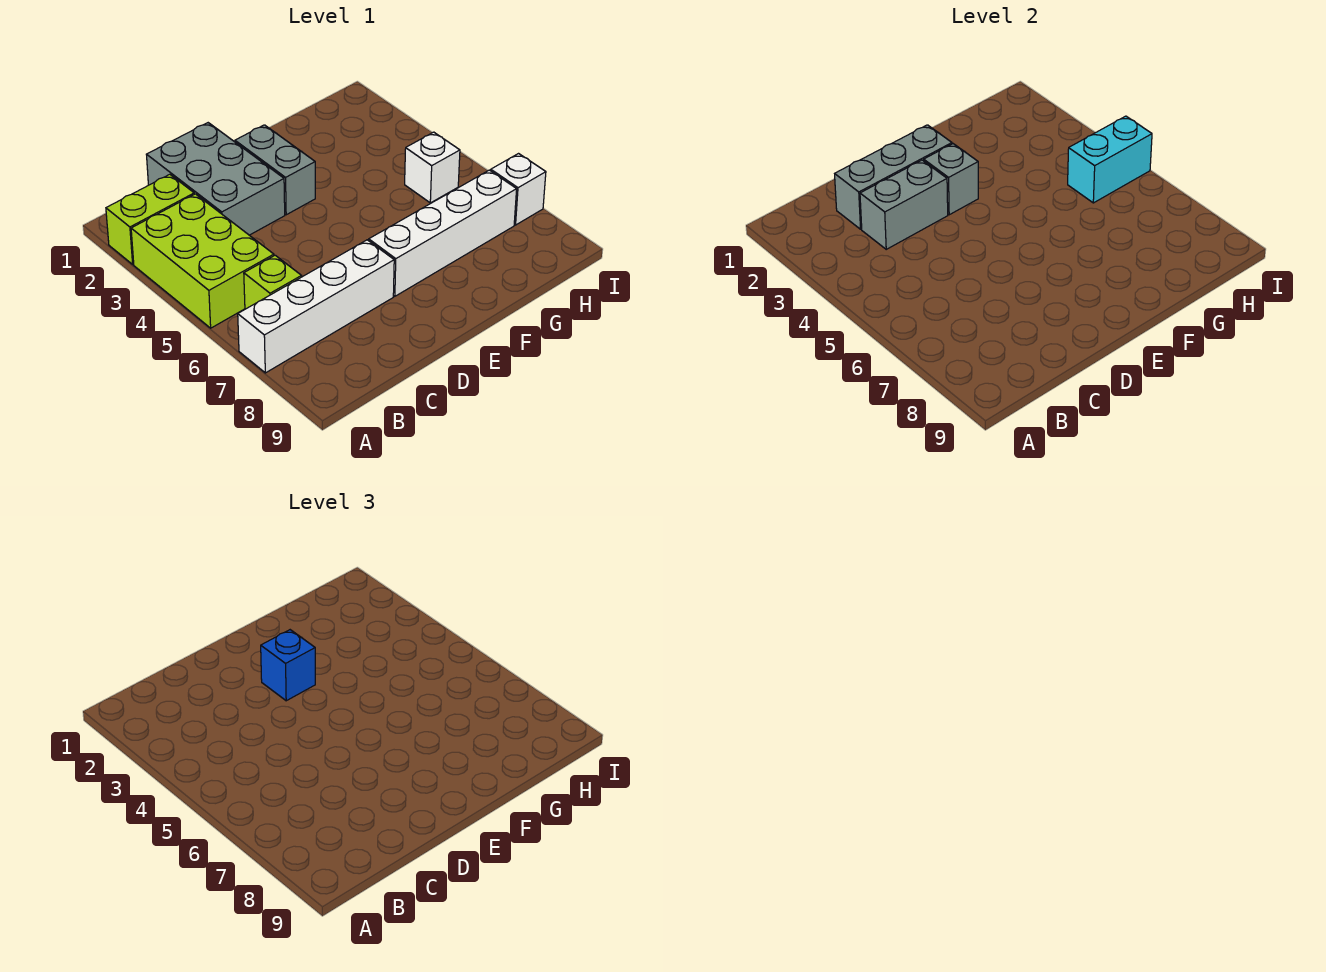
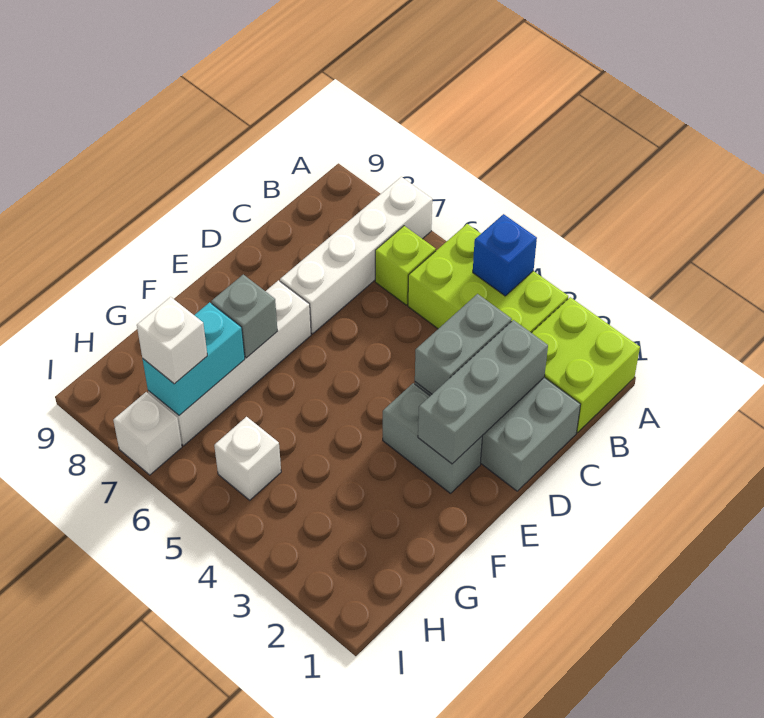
lime 1x2 brick [106,174,194,264] -> lime 2x2 brick [532,297,640,432]
grey 1x1 brick [924,144,978,215] -> grey 1x1 brick moved to [211,275,277,358]
blue 1x1 brick [261,630,315,701] -> blue 1x1 brick moved to [473,214,537,296]
cyan 1x2 brick [1068,116,1152,203] -> cyan 1x2 brick moved to [143,302,245,415]
none -> white 1x1 brick [137,297,207,384]

